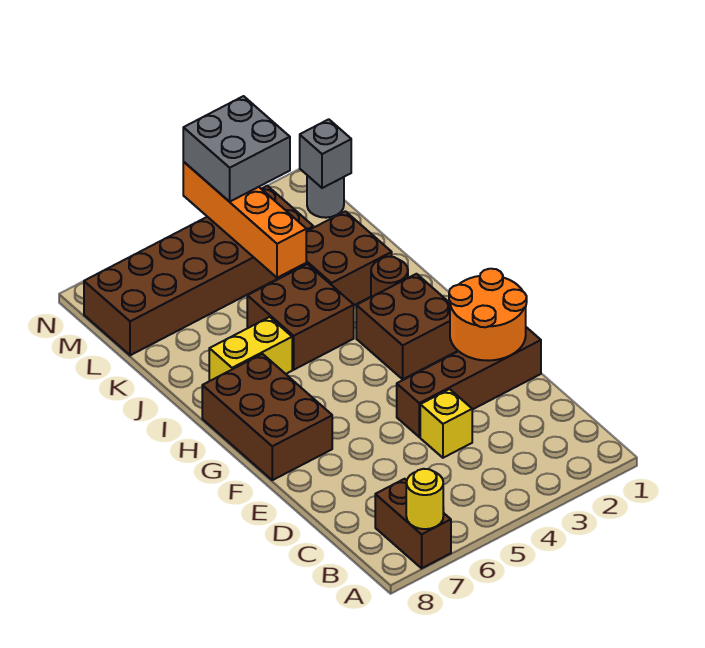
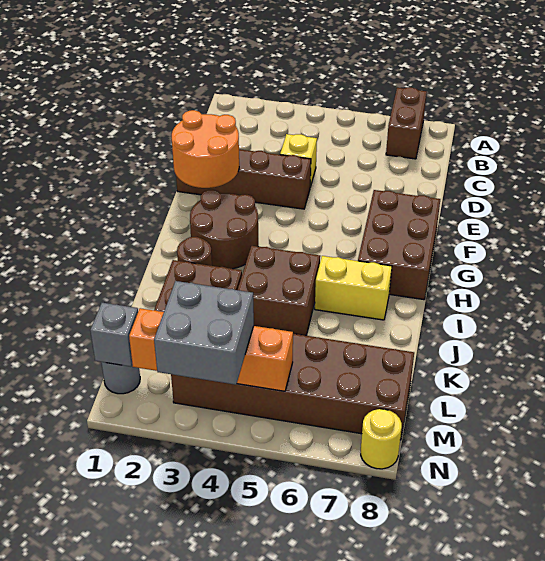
yellow 1x1 round brick [406,469,443,529] -> yellow 1x1 round brick moved to [361,409,402,469]
brown 2x2 brick [356,274,458,379] -> brown 2x2 round brick [190,190,258,269]
orange 1x4 brick [183,162,307,278] -> orange 1x4 brick turned to [129,308,293,391]

